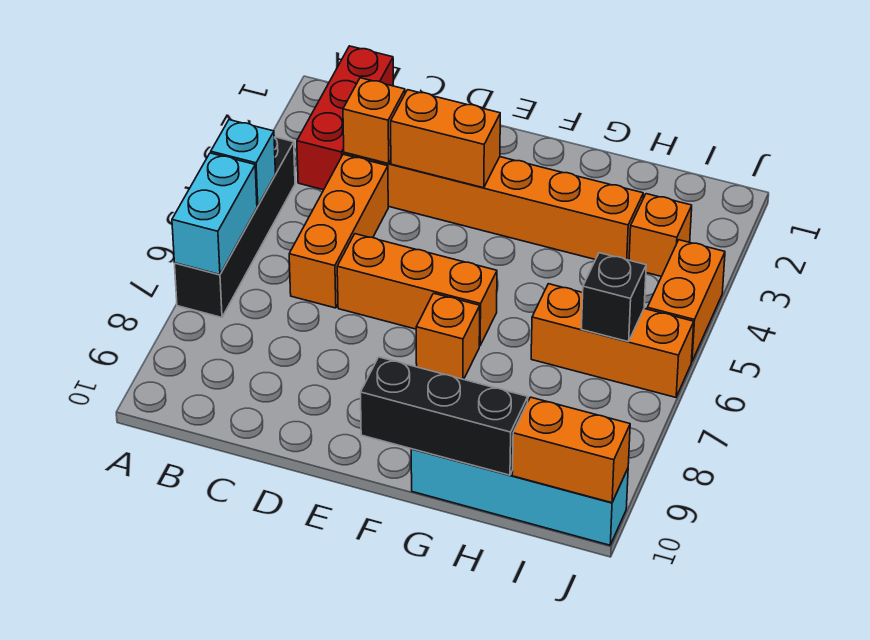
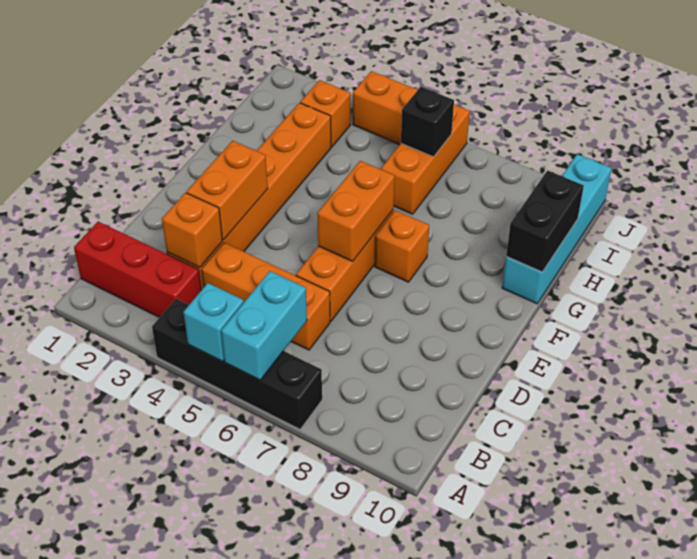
cyan 1x2 brick [172,153,257,275] -> cyan 1x2 brick turned to [221,271,307,380]
black 1x3 brick [361,357,528,475] -> black 1x2 brick [506,171,584,272]
orange 1x2 brick [512,397,630,503] -> orange 1x2 brick moved to [317,161,395,261]

